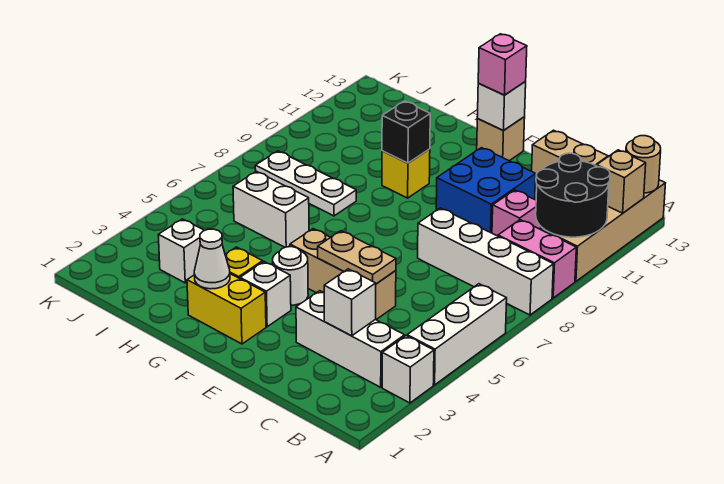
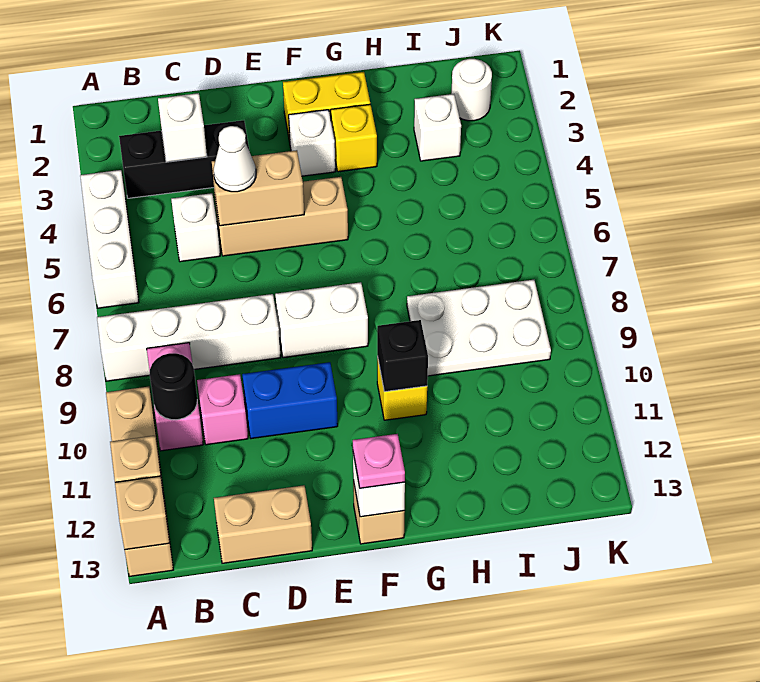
white 1x1 brick [382,336,434,403] -> white 1x1 brick moved to [171,193,220,262]
pink 1x2 brick [498,220,576,298] -> pink 1x2 brick turned to [147,343,203,451]
black 2x2 round brick [536,153,610,237] -> black 1x1 round brick [150,353,197,420]
tan 1x1 round brick [626,136,661,193] -> tan 1x1 brick [115,476,169,550]
white 1x3 brick [296,291,405,387] -> black 1x3 brick [119,120,249,198]
tan 1x2 plate [318,231,396,284] -> tan 1x2 brick [212,150,304,226]
blue 2x2 brick [436,148,536,233] -> blue 1x2 brick [242,362,338,439]
white 1x1 round brick [273,247,308,305] -> white 1x1 round brick moved to [451,59,492,121]
pink 1x1 brick [478,34,527,95] -> pink 1x1 plate [353,434,405,488]
white 1x1 cone [194,229,230,289] -> white 1x1 cone moved to [214,126,256,192]
white 1x2 brick [233,171,309,247] -> white 1x2 brick moved to [275,282,368,358]
white 1x3 plate [255,151,356,216] -> white 2x3 plate [407,280,551,376]

